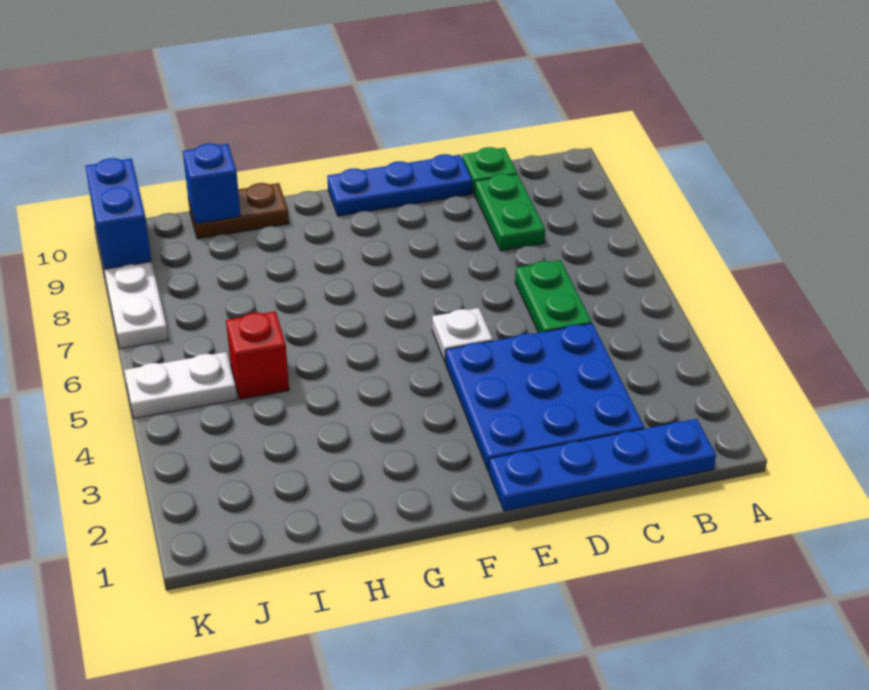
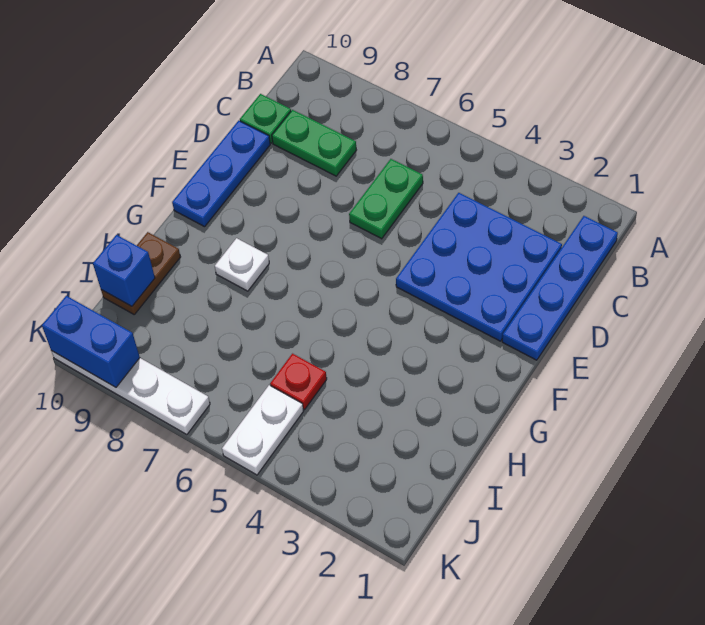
green 1x2 plate [515,260,592,333] -> green 1x2 plate turned to [349,159,423,239]
white 1x1 plate [432,308,493,363] -> white 1x1 plate moved to [215,238,269,291]
red 1x1 brick [226,311,289,399] -> red 1x1 plate [270,354,327,409]

